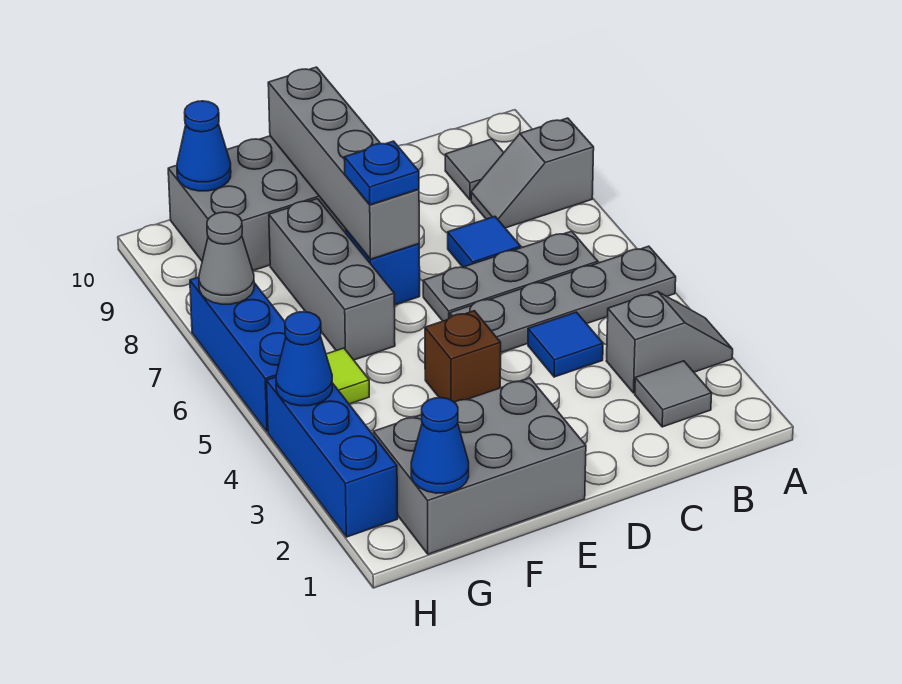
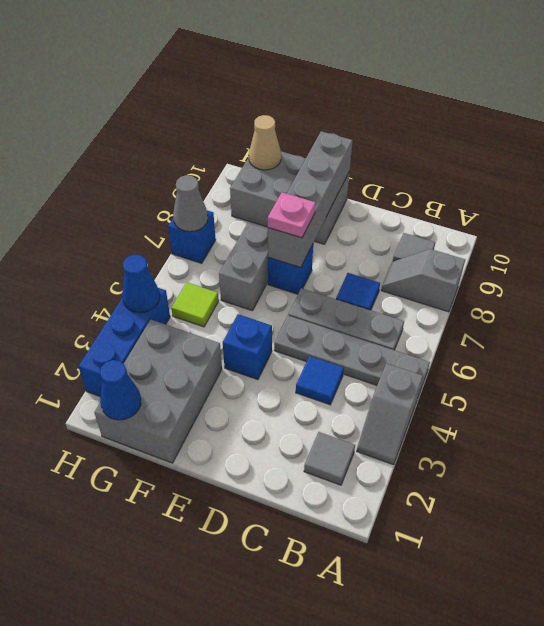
grey 1x2 slope [606,292,733,393] -> grey 1x2 slope turned to [357,364,423,465]
grey 2x3 brick [373,378,586,554] -> grey 2x3 brick turned to [94,320,222,463]
brown 1x1 brick [425,311,501,402] -> blue 1x1 brick [223,314,272,380]
blue 1x1 plate [344,141,419,205] -> pink 1x1 plate [268,192,316,238]
grey 1x3 brick [269,199,395,360] -> grey 1x2 brick [219,223,268,311]
blue 1x1 cone [177,101,231,191] -> tan 1x1 cone [249,115,281,170]
blue 1x3 brick [190,277,286,432] -> blue 1x1 brick [168,210,216,263]

